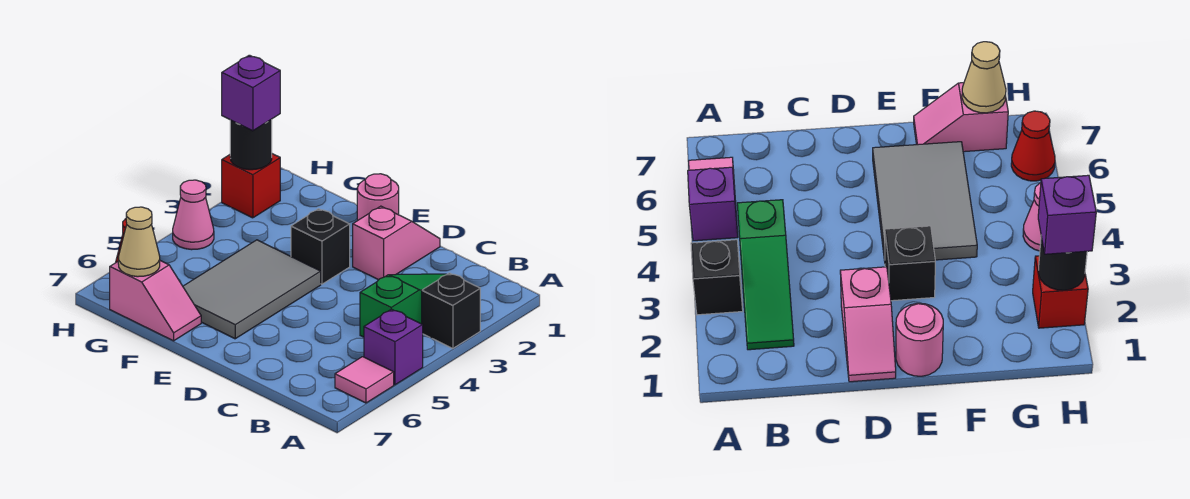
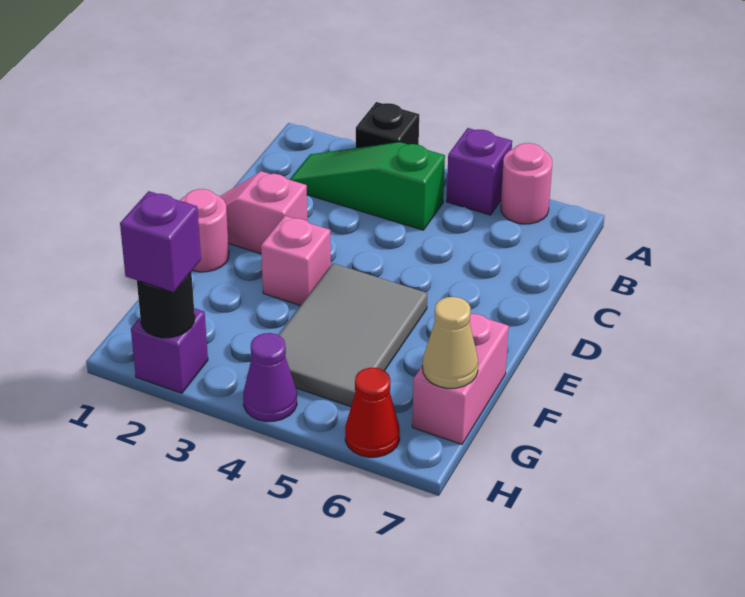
pink 1x1 tile [335,357,394,403] -> pink 1x1 round brick [501,143,552,224]
black 1x1 brick [291,209,350,284] -> pink 1x1 brick [261,216,331,306]
grey 2x3 tile [183,240,321,339] -> grey 2x3 tile turned to [279,263,427,407]
pink 1x2 slope [110,261,201,341] -> pink 1x2 brick [412,313,509,444]
red 1x1 brick [222,154,280,218] -> purple 1x1 brick [131,308,208,393]
pink 1x1 cone [173,180,214,250] -> purple 1x1 cone [243,333,297,421]

